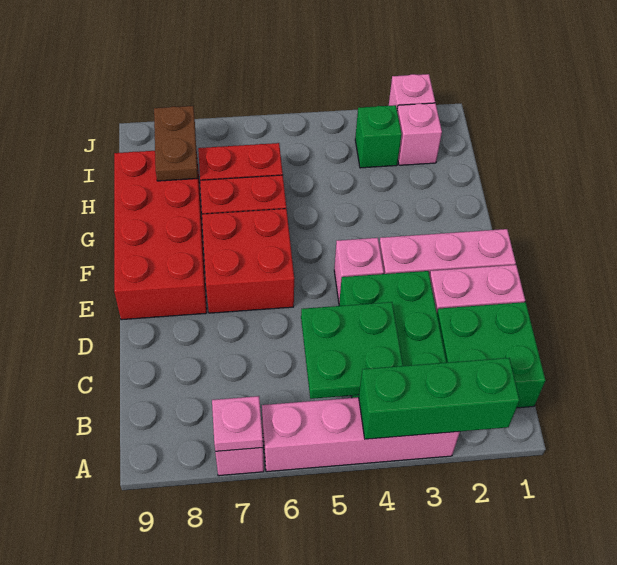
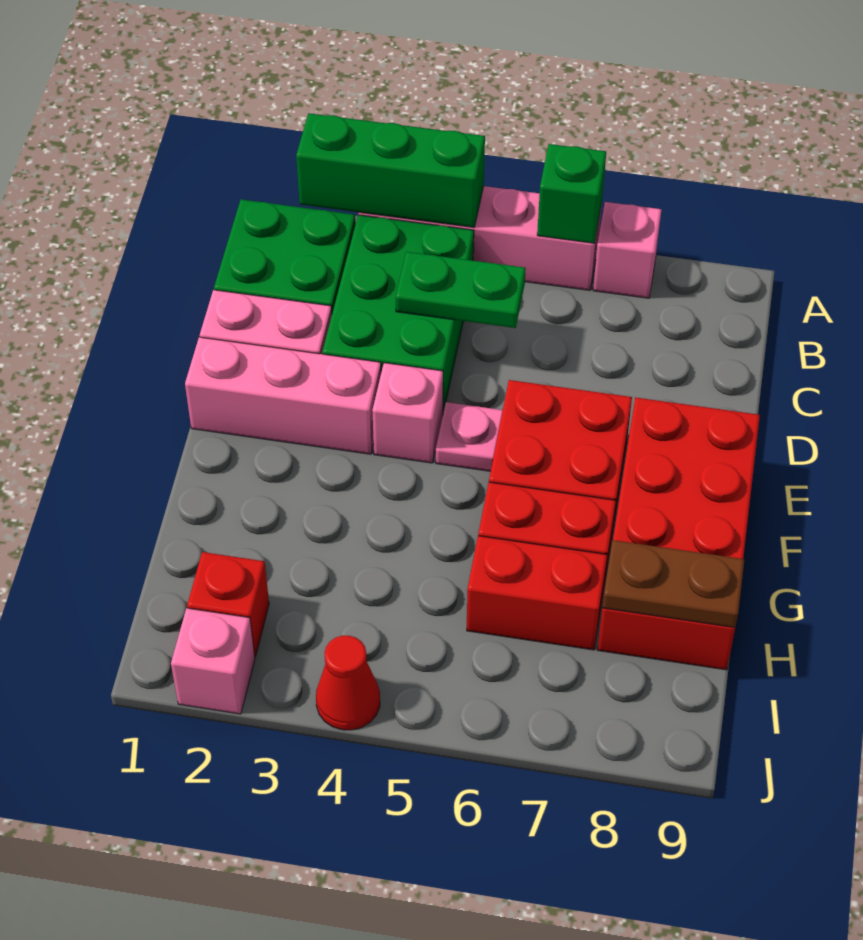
pink 1x1 plate [212,396,263,451] -> pink 1x1 plate moved to [436,402,503,471]
green 2x2 plate [301,302,403,399] -> green 1x2 plate [396,252,526,328]
brown 1x2 plate [154,106,198,181] -> brown 1x2 plate turned to [602,540,744,628]
pink 1x1 brick [397,103,442,165] -> red 1x1 brick [187,552,269,656]
green 1x1 brick [355,105,402,168] -> green 1x1 brick moved to [537,144,606,243]
none -> red 1x1 cone [316,636,380,730]

